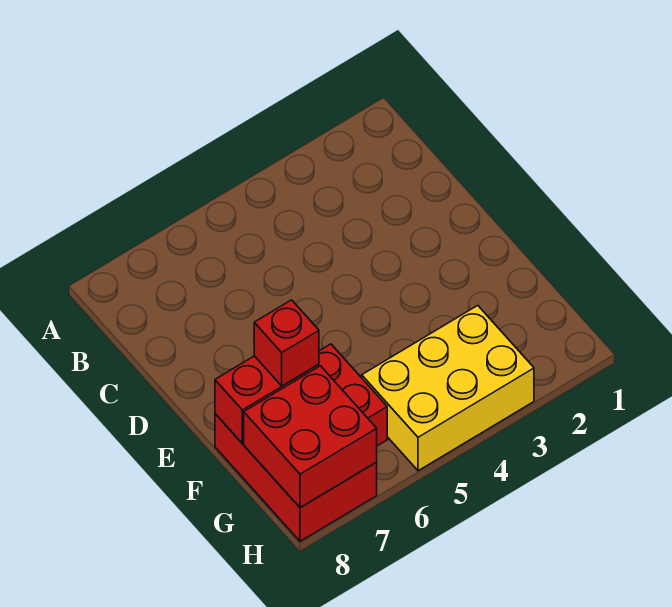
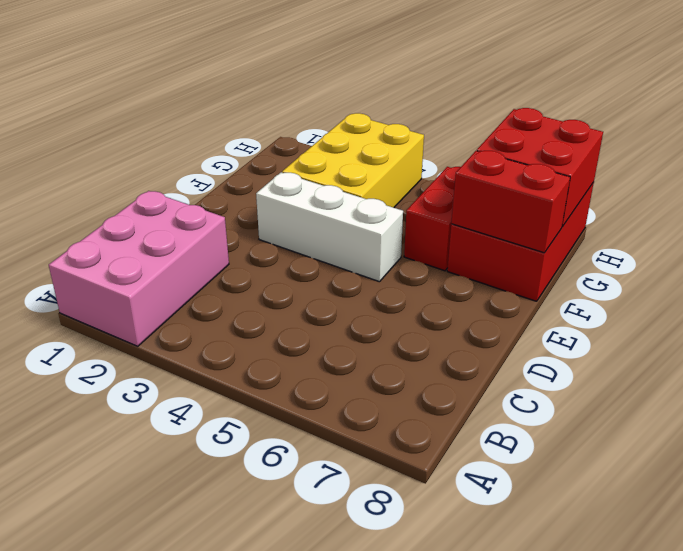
none -> pink 2x3 brick [49,191,229,346]
none -> white 1x3 brick [256,172,403,282]
red 1x1 brick [254,300,319,386] -> none
yellow 2x3 brick [362,306,534,471] -> yellow 2x3 brick turned to [282,113,424,208]

